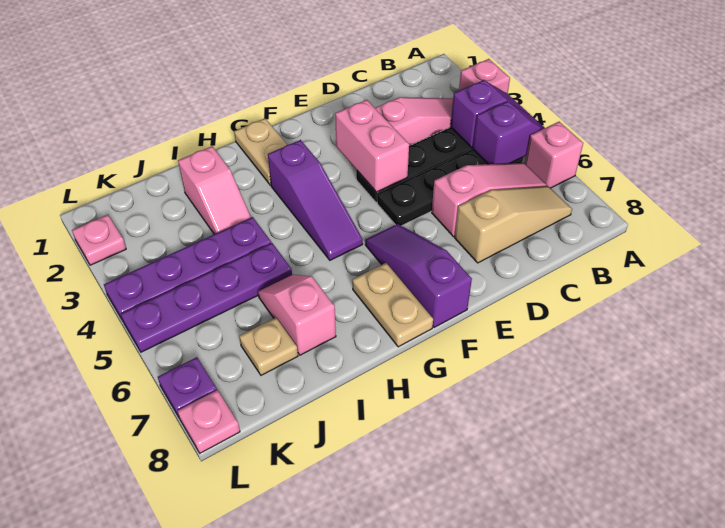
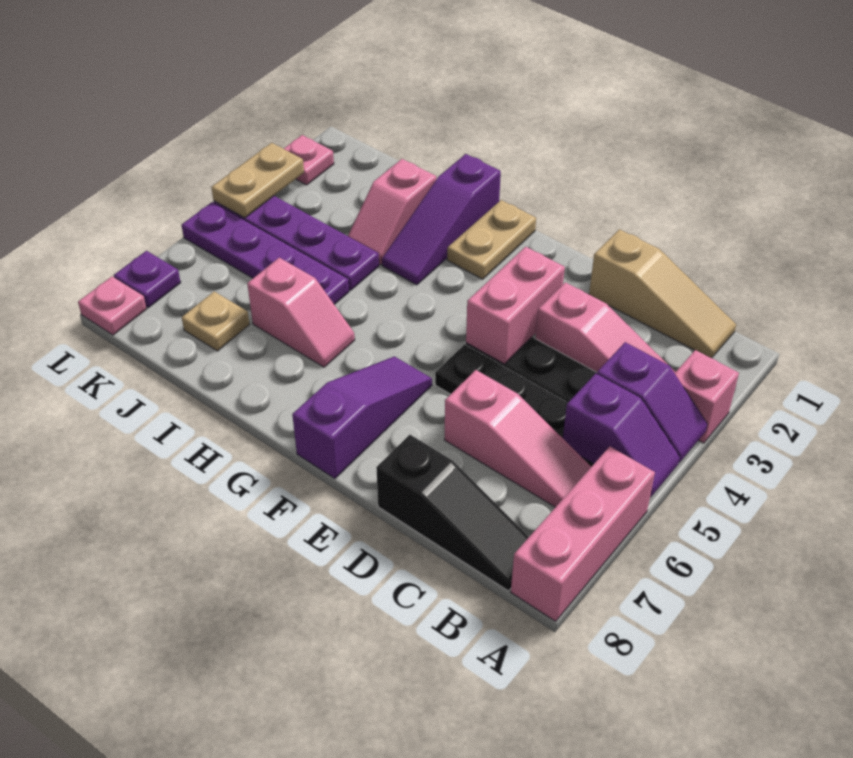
pink 1x1 brick [525,122,583,188] -> pink 1x3 brick [511,447,655,621]
tan 1x3 slope [455,186,572,263] -> tan 1x3 slope moved to [589,229,736,358]
none -> black 1x3 slope [376,435,529,591]
purple 1x3 slope [268,140,363,260] -> purple 1x3 slope moved to [382,154,501,285]
tan 1x2 plate [352,263,433,347] -> tan 1x2 plate moved to [211,143,304,218]
pink 1x2 slope [258,275,336,355] -> pink 1x2 slope turned to [247,258,355,367]

